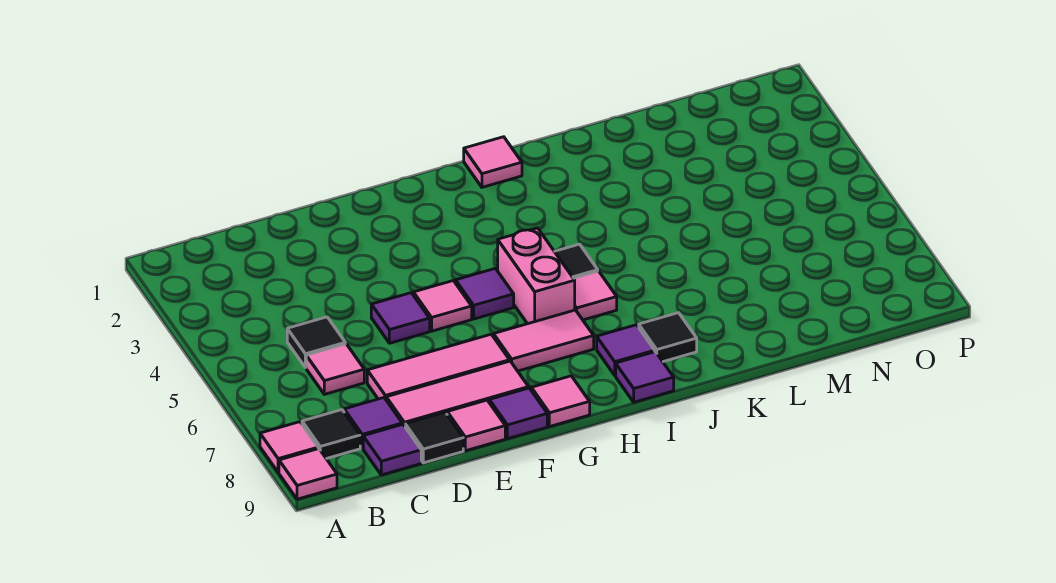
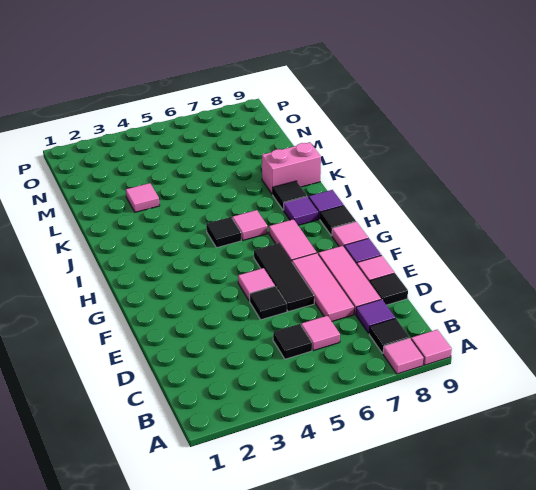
purple 1x1 tile [363,424,421,475] -> none
purple 1x1 tile [371,293,430,343] -> black 1x1 tile [250,286,287,320]
none -> black 1x3 tile [254,243,314,312]
purple 1x1 tile [456,268,514,319] -> none
pink 1x2 brick [498,228,575,324] -> pink 1x2 brick moved to [262,142,321,194]
none -> black 1x1 tile [320,206,356,236]
pink 1x1 tile [464,137,522,187] -> pink 1x1 tile moved to [126,183,160,212]

